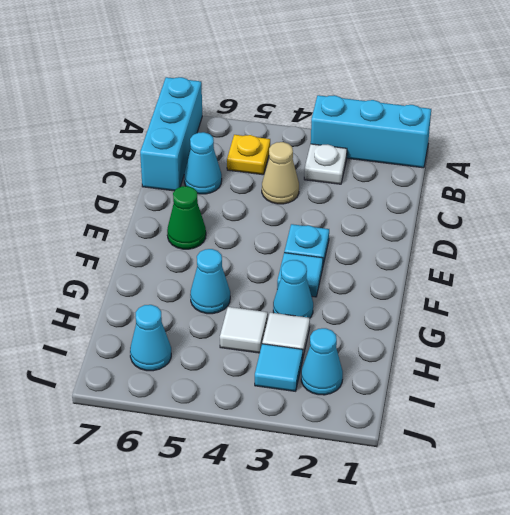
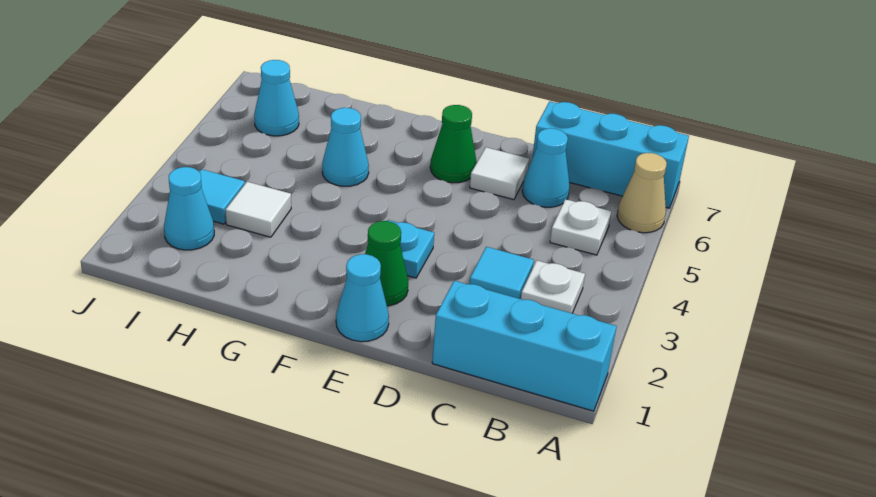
cyan 1x3 brick [311,95,431,168] -> cyan 1x3 brick turned to [432,281,617,411]
yellow 1x1 plate [227,135,270,175] -> white 1x1 plate [550,199,611,255]
tan 1x1 cone [262,142,299,204] -> tan 1x1 cone moved to [617,153,667,233]
none -> green 1x1 cone [365,221,408,306]
cyan 1x1 tile [277,253,323,297] -> cyan 1x1 tile moved to [470,247,534,299]
cyan 1x1 cone [273,260,313,318] -> cyan 1x1 cone moved to [336,254,389,342]
white 1x1 tile [220,307,268,353] -> white 1x1 tile moved to [470,147,529,200]

